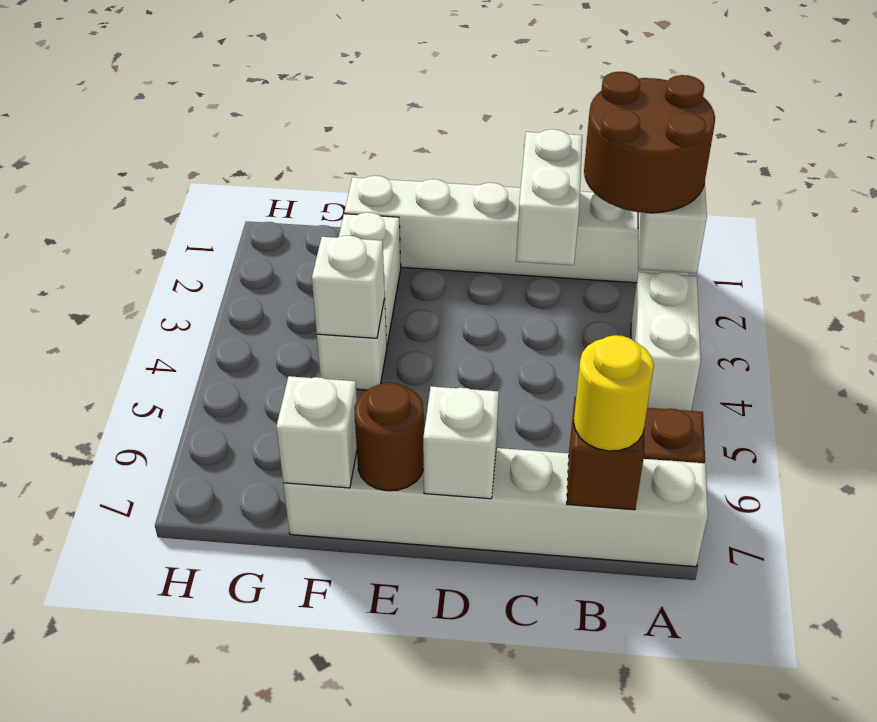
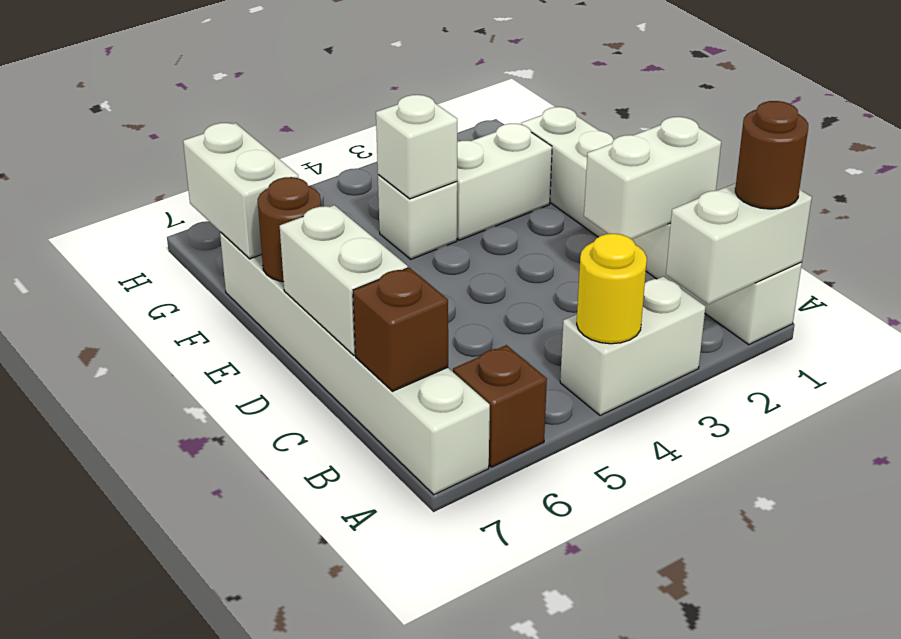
brown 2x2 round brick [584,72,715,213] -> brown 1x1 round brick [735,101,808,209]
yellow 1x1 round brick [574,335,654,451] -> yellow 1x1 round brick moved to [577,234,647,344]
white 1x1 brick [423,386,499,499] -> white 1x2 brick [280,205,408,355]
white 1x1 brick [276,376,357,488] -> white 1x2 brick [183,123,298,259]

